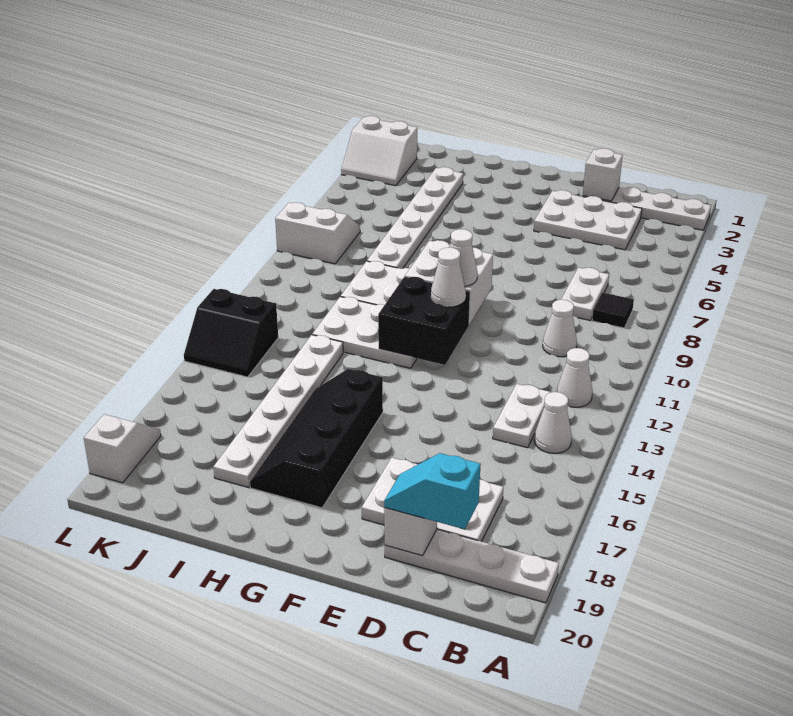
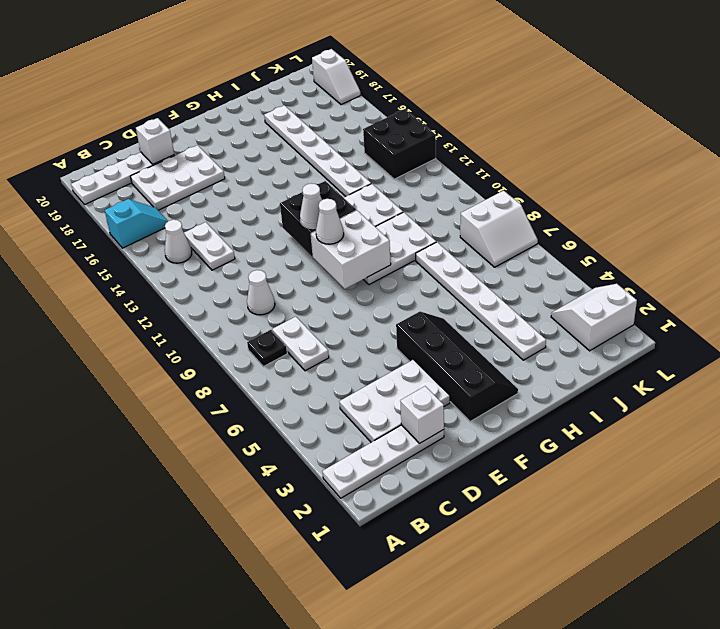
black 1x1 tile [592,292,634,328] -> black 1x1 plate [247,330,287,367]
white 1x1 cone [557,348,593,407] -> none
cyan 1x2 slope [384,453,481,529] -> cyan 1x2 slope moved to [105,199,168,248]
black 2x4 slope [250,369,383,508] -> black 2x4 slope moved to [396,312,518,421]
black 2x2 slope [184,289,278,377] -> black 2x2 brick [363,109,436,179]

